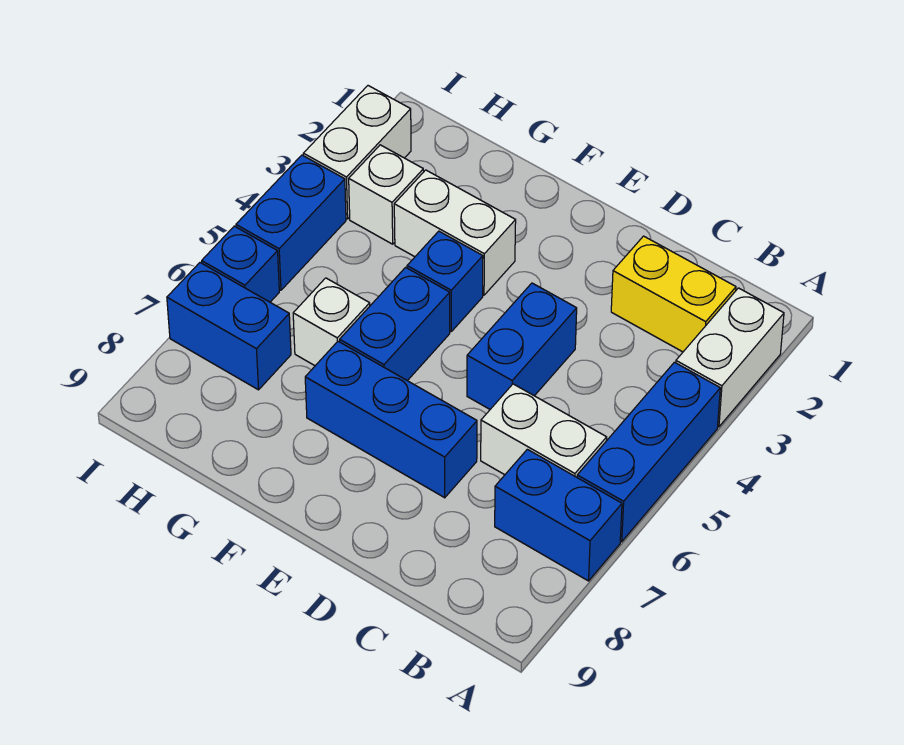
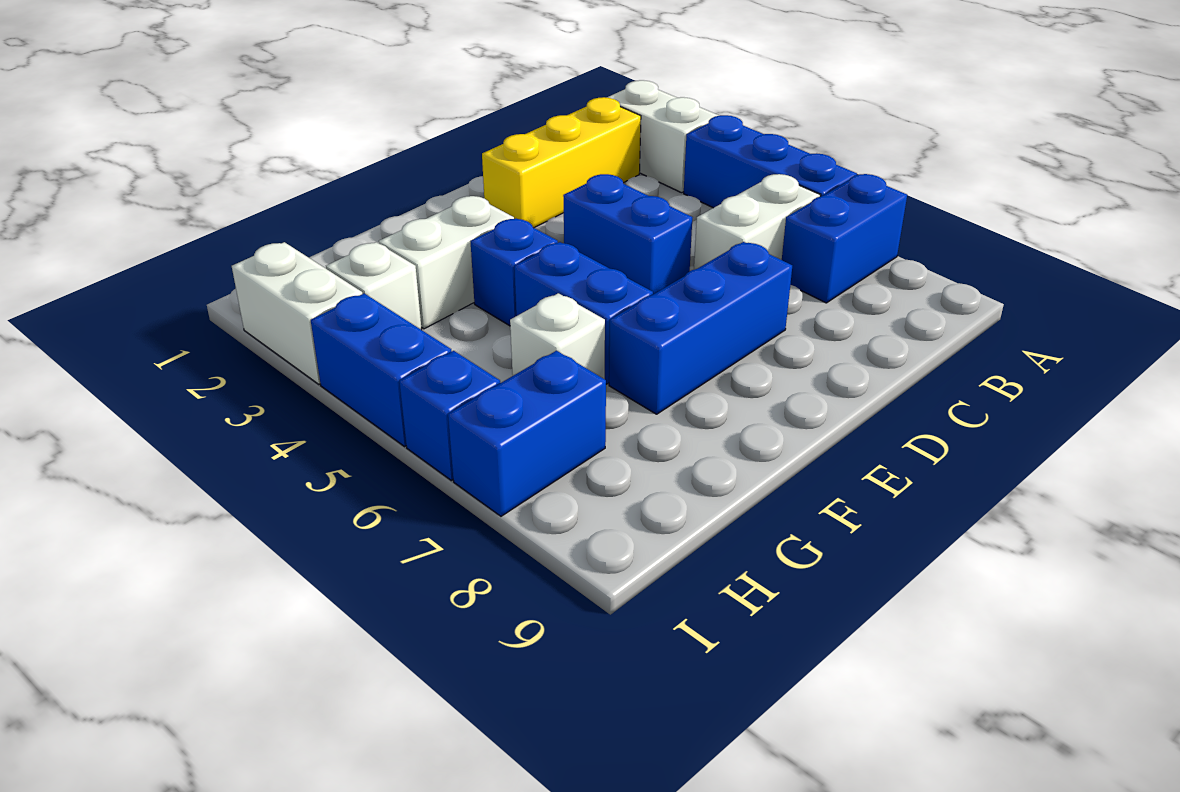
yellow 1x2 brick [611,236,736,352] -> yellow 1x3 brick [482,97,641,228]

